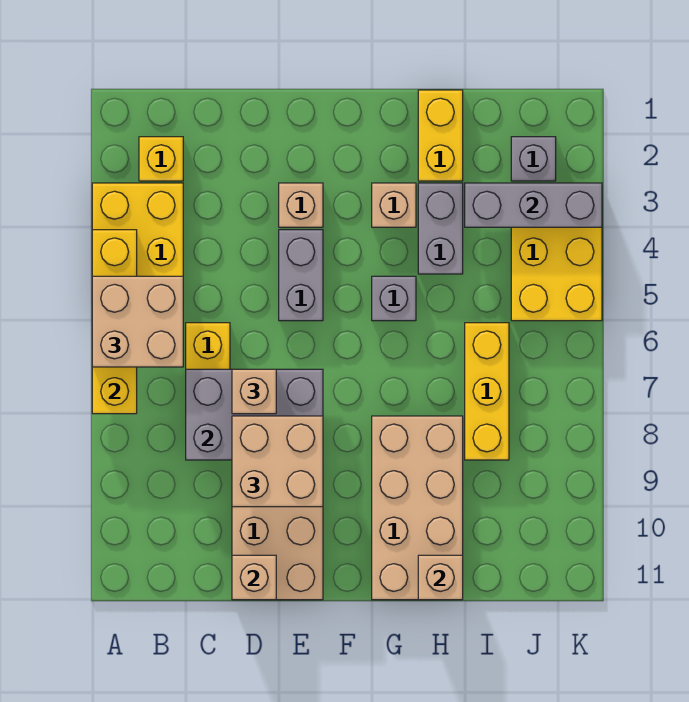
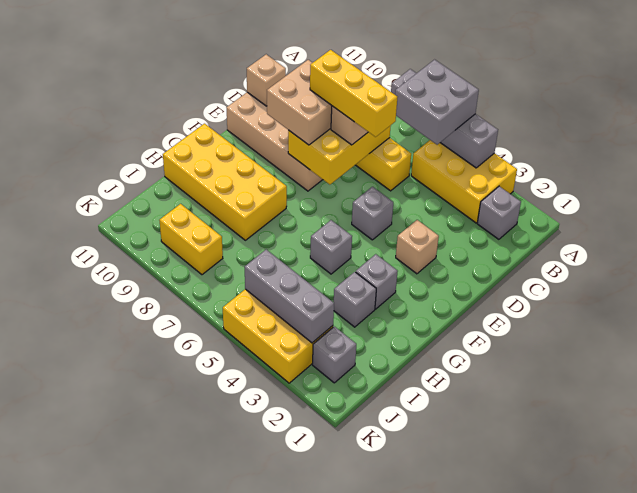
yellow 1x4 brick [92,230,137,414] -> grey 1x4 brick [391,69,498,168]
tan 2x2 brick [92,276,183,367] -> grey 2x2 brick [395,60,479,145]
yellow 1x1 brick [139,137,183,181] -> grey 1x1 brick [477,186,521,239]
grey 2x3 brick [186,369,323,460] -> yellow 2x3 brick [288,126,391,184]
grey 1x2 brick [279,230,323,321] -> grey 1x1 brick [352,187,393,240]
tan 1x1 brick [372,183,416,227] -> grey 1x1 brick [356,254,398,309]
tan 2x4 brick [372,416,463,600] -> yellow 2x4 brick [163,124,287,240]
yellow 1x2 brick [418,90,463,181] -> yellow 1x2 brick moved to [159,204,223,275]
grey 1x2 brick [418,183,463,274] -> grey 1x1 brick [334,272,376,327]
tan 1x1 brick [418,555,463,600] -> none
grey 1x3 brick [465,183,602,227] -> grey 1x3 brick turned to [245,250,334,343]
yellow 1x3 brick [465,323,509,460] -> yellow 1x3 brick moved to [310,50,397,137]

